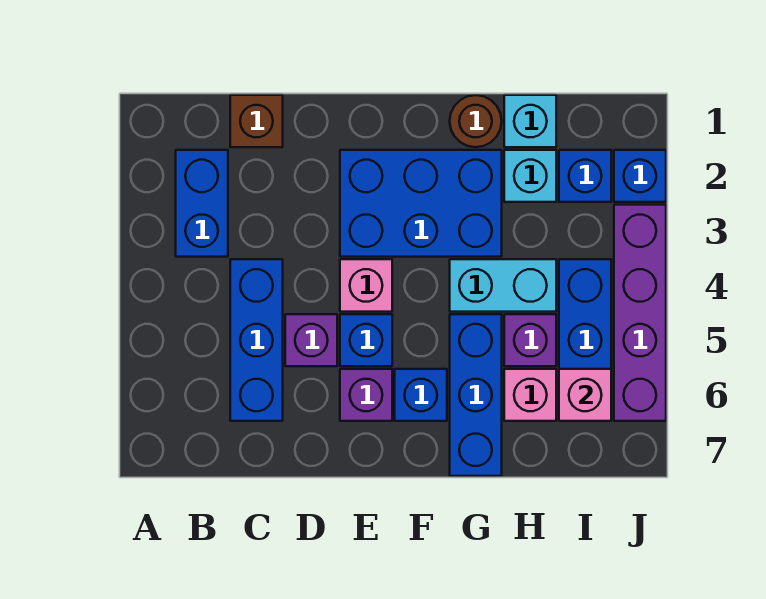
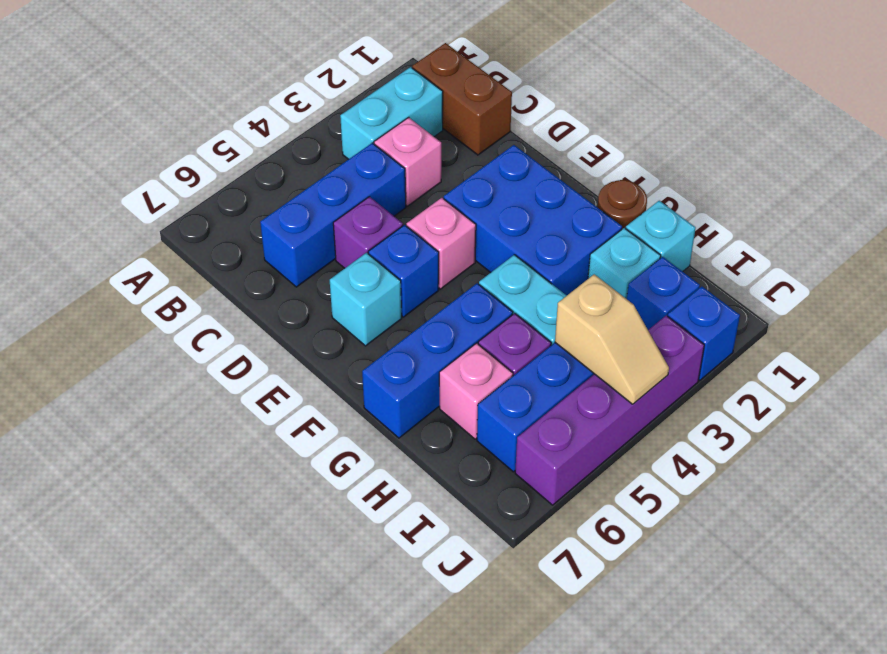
blue 1x2 brick [176,150,228,257] -> cyan 1x2 brick [340,67,443,159]
brown 1x1 brick [230,95,283,147] -> brown 1x2 brick [412,43,512,155]
purple 1x1 brick [340,369,392,421] -> cyan 1x1 brick [330,253,402,346]
blue 1x1 brick [395,369,447,421] -> none
none -> tan 1x2 slope [555,274,669,404]
pink 1x1 brick [559,369,611,421] -> pink 1x1 brick moved to [374,117,441,206]

